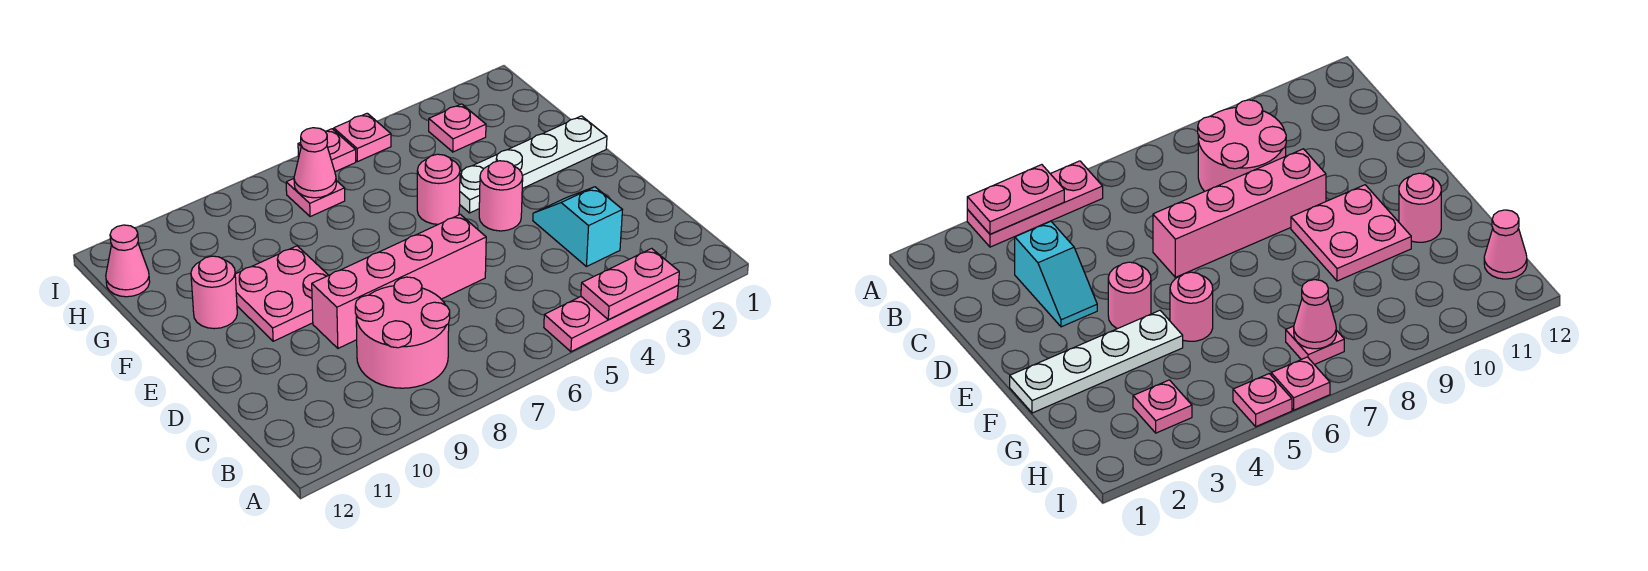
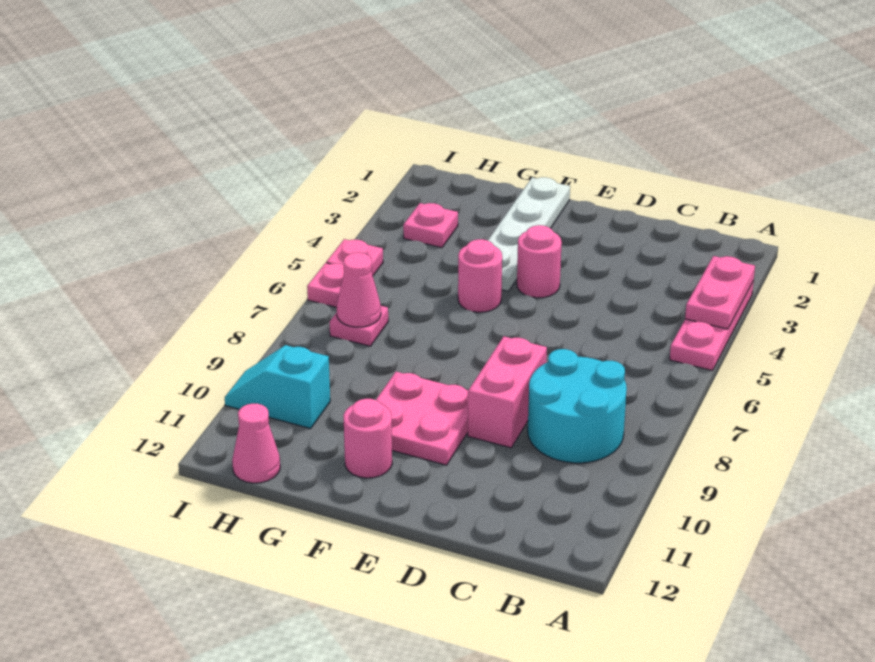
pink 2x2 round brick [355,277,450,388] -> cyan 2x2 round brick [528,349,627,463]
cyan 1x2 slope [533,187,622,267] -> cyan 1x2 slope moved to [225,345,330,428]
pink 1x4 brick [312,214,486,348] -> pink 1x2 brick [468,336,547,448]

